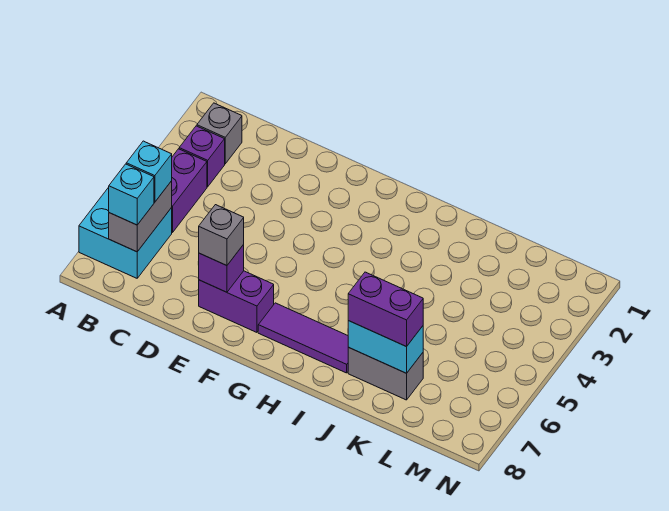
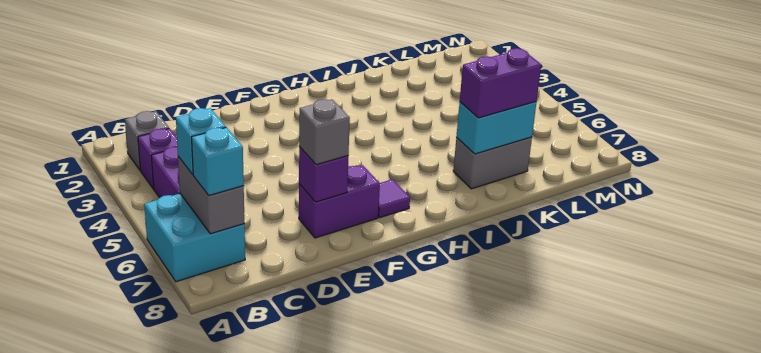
purple 1x3 tile [258,303,348,373] -> purple 1x1 tile [378,179,410,218]

